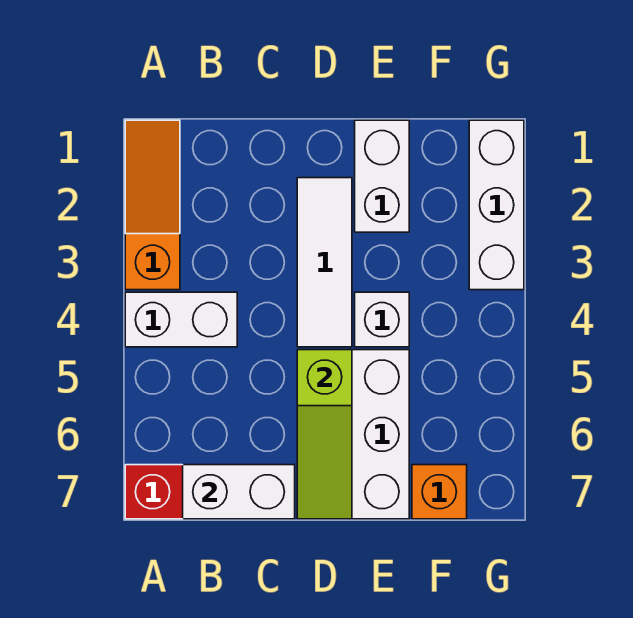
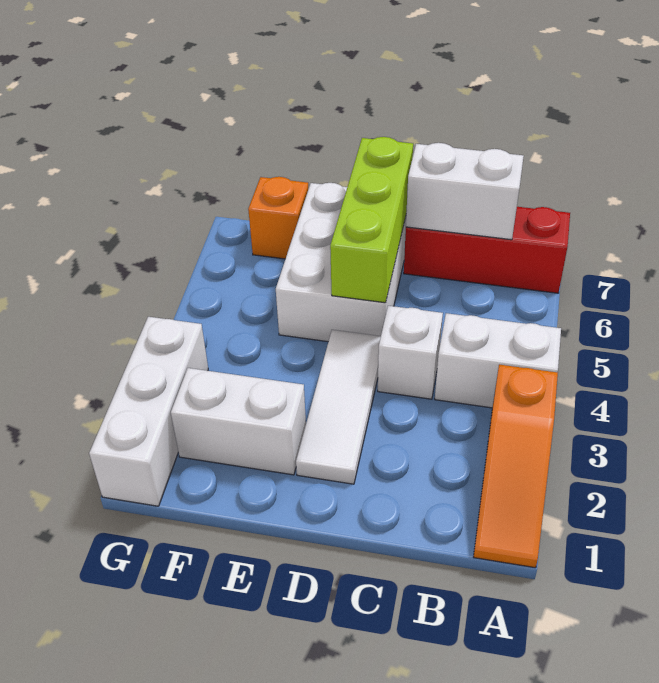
lime 1x3 slope [297,350,352,519] -> lime 1x3 brick [330,137,413,303]
white 1x2 brick [355,120,409,232] -> white 1x2 brick turned to [171,368,306,475]
white 1x1 brick [355,292,409,347] -> white 1x1 brick moved to [378,306,443,399]

